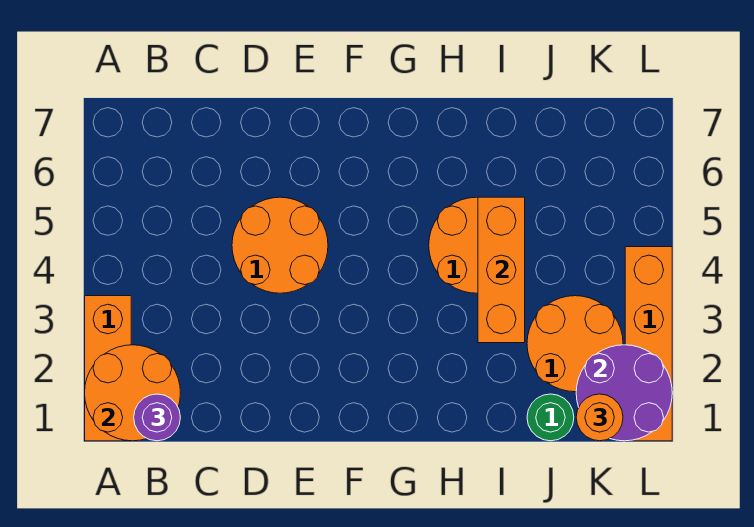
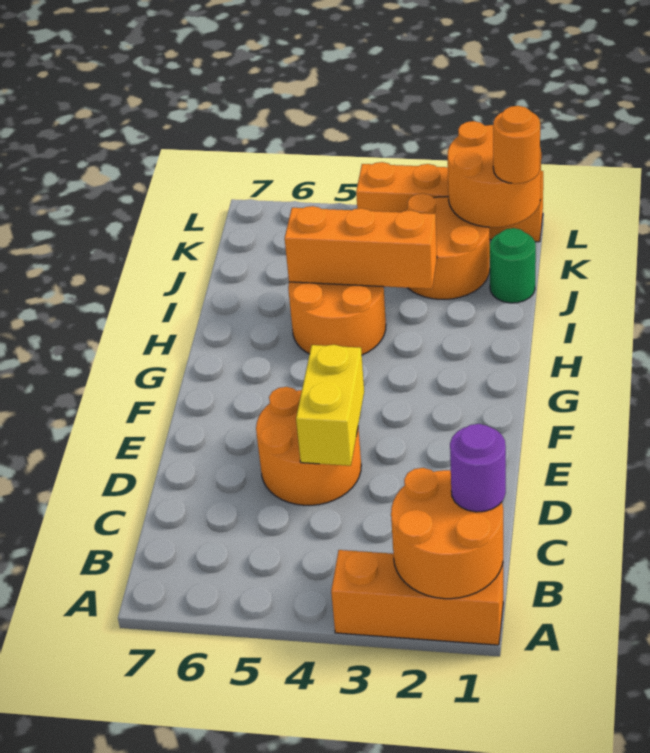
none -> yellow 1x2 brick [296,345,364,466]
purple 2x2 round brick [576,345,672,441] -> orange 2x2 round brick [448,121,541,228]

